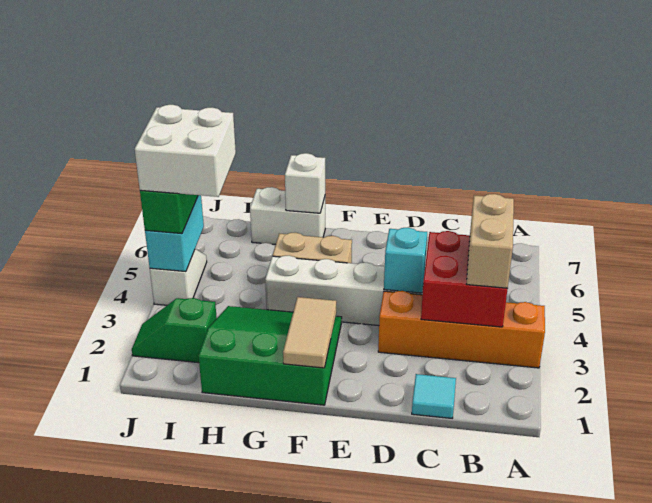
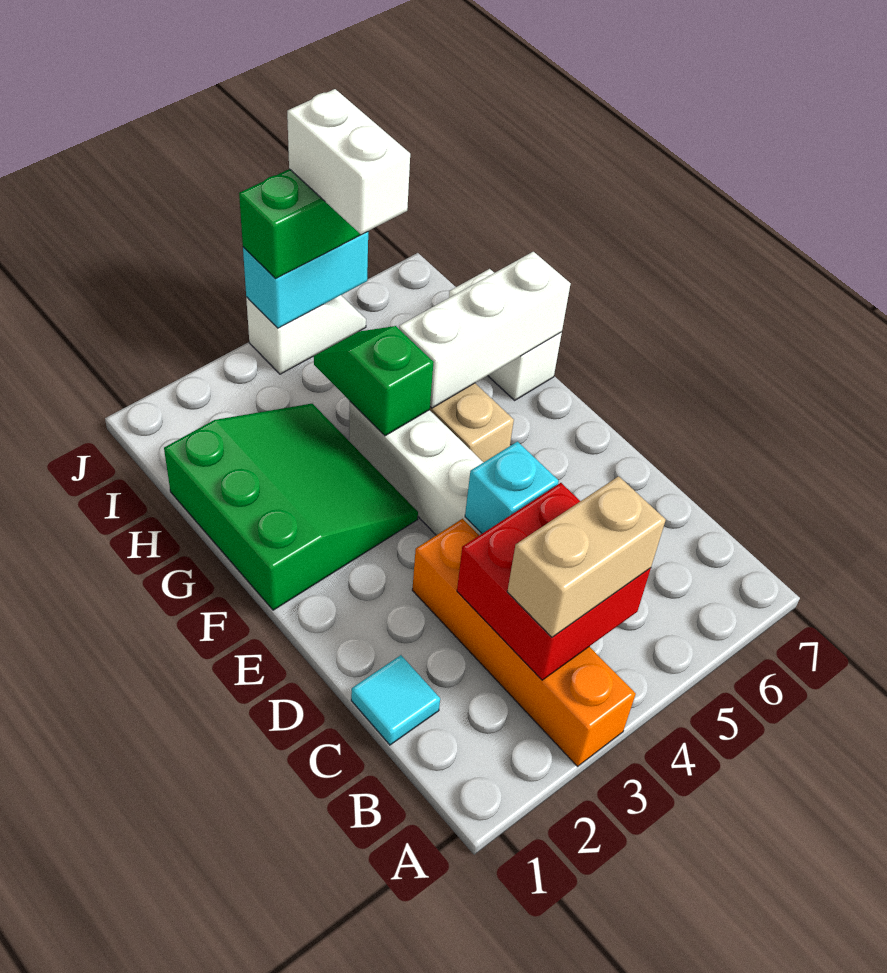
tan 1x2 tile [283,297,336,368] -> none
white 1x1 brick [285,153,325,213] -> white 1x3 brick [399,252,571,408]
green 1x2 slope [132,298,217,363] -> green 1x2 slope moved to [314,326,434,436]
white 2x2 brick [135,105,236,197] -> white 1x2 brick [287,89,410,234]

